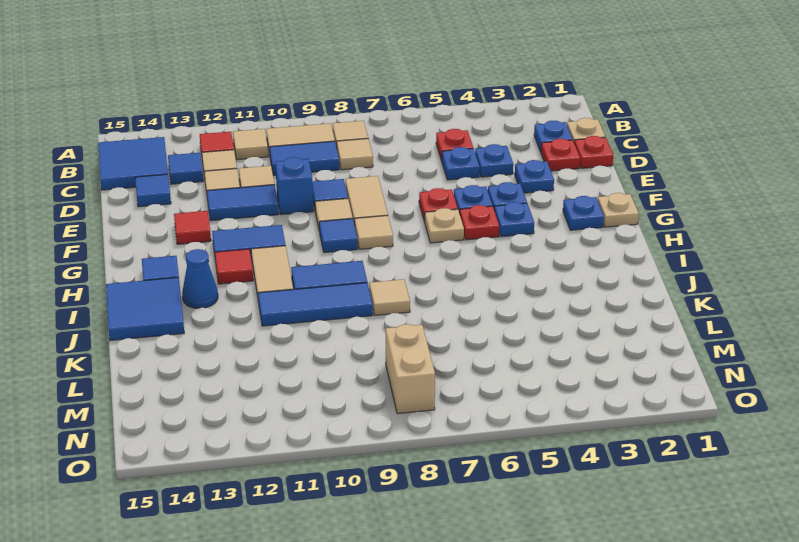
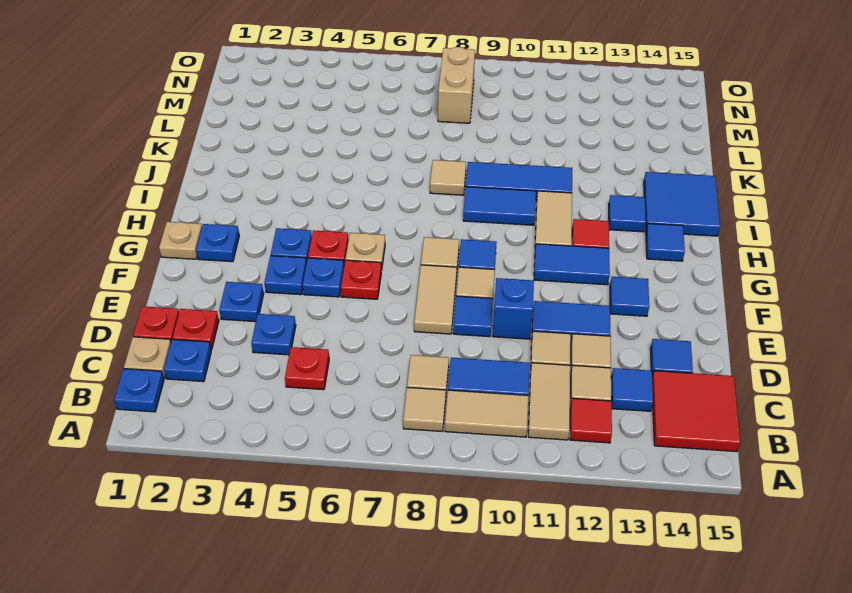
tan 1x1 tile [233,129,268,160] -> tan 1x2 tile [528,363,570,440]
blue 2x2 tile [98,137,168,190] -> red 2x2 tile [652,371,740,452]
blue 1x1 plate [442,147,480,180] -> blue 1x1 plate moved to [114,369,164,412]
red 1x1 tile [174,211,211,244] -> blue 1x1 tile [610,277,649,316]
blue 1x1 cone [182,249,218,308] -> blue 1x1 tile [609,195,646,232]

